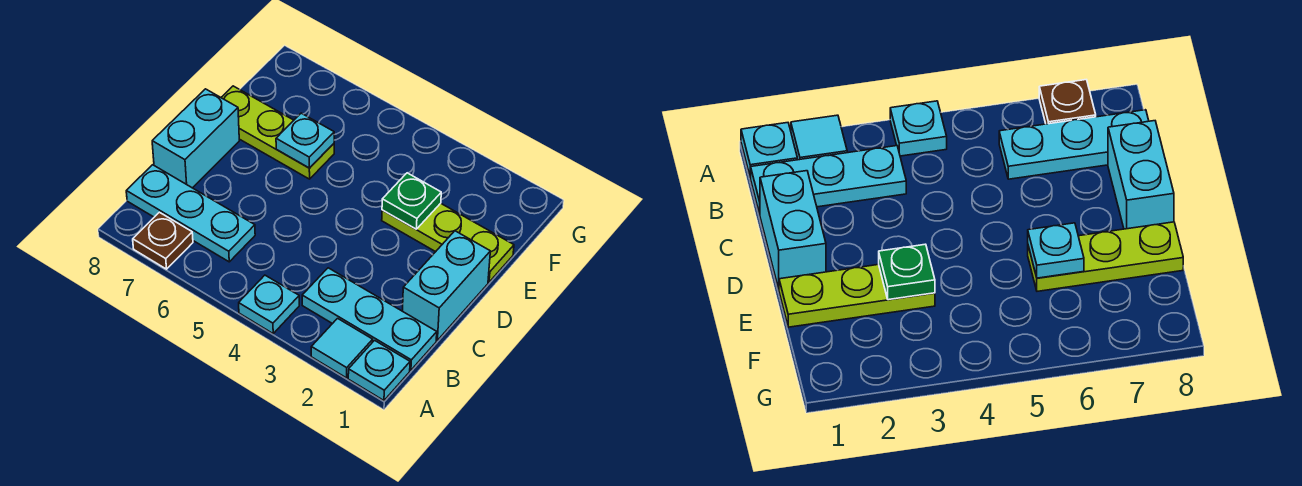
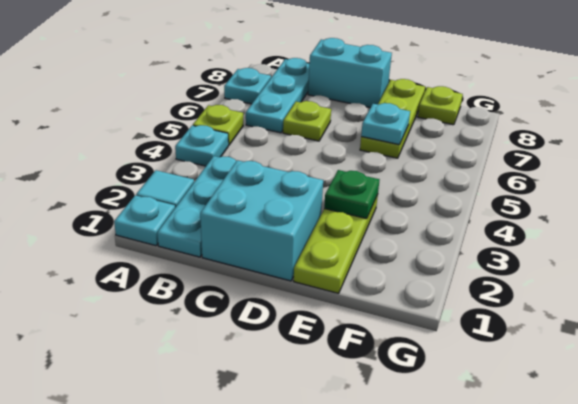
none -> lime 1x1 plate [193,105,243,145]
brown 1x1 plate [133,212,193,269] -> cyan 1x1 plate [224,68,271,104]
cyan 1x2 brick [403,231,490,340] -> cyan 2x2 brick [200,160,323,281]
none -> lime 1x1 plate [283,101,331,141]
none -> lime 1x1 plate [418,86,463,125]

